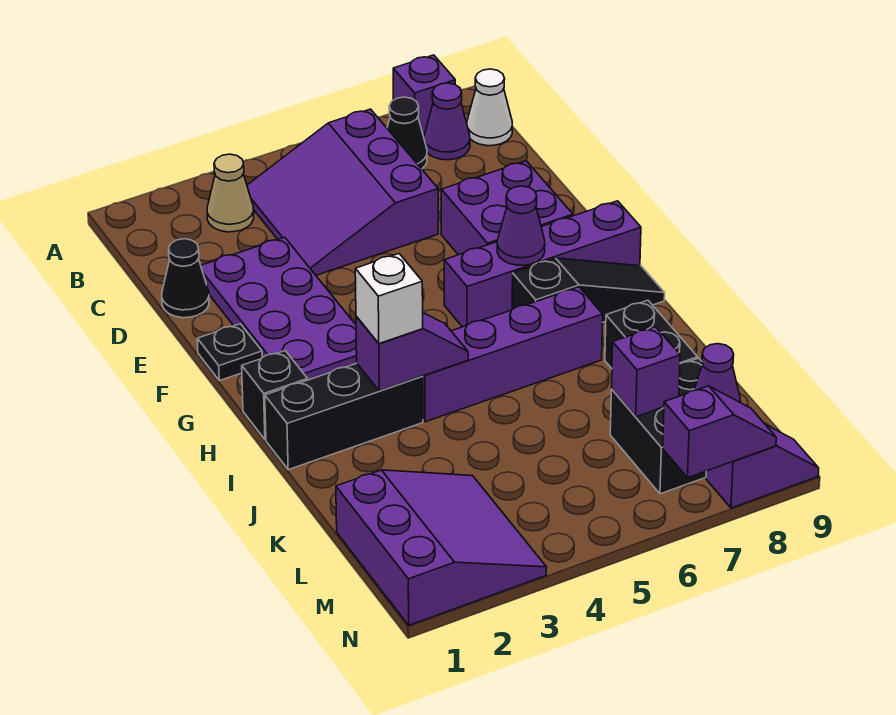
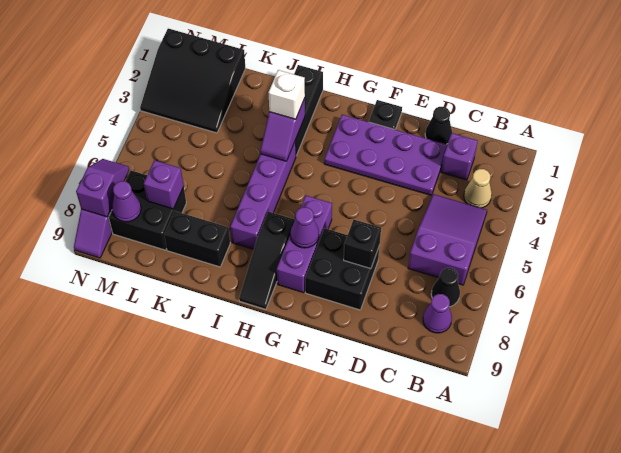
purple 1x1 brick [393,55,455,136] -> purple 1x1 brick moved to [441,133,478,180]
purple 3x3 slope [247,109,438,275] -> purple 2x3 slope [408,194,487,285]
white 1x1 cone [467,69,512,146] -> none
purple 2x2 brick [441,161,573,255] -> black 2x2 brick [305,228,380,310]
purple 1x4 brick [444,201,641,327] -> purple 1x3 brick [277,196,332,293]
black 1x1 brick [242,351,308,440] -> black 1x1 brick moved to [344,220,381,269]
purple 3x3 slope [336,470,547,625] -> black 3x3 slope [140,28,246,133]
purple 1x2 slope [663,386,776,477] -> purple 1x2 slope turned to [76,159,129,217]

